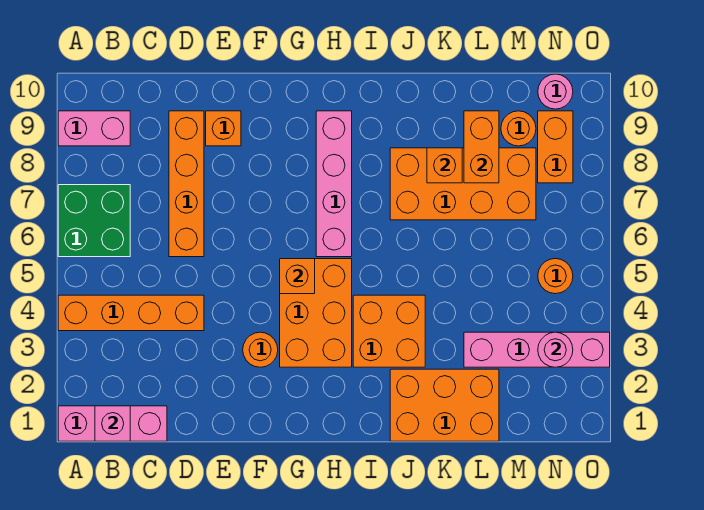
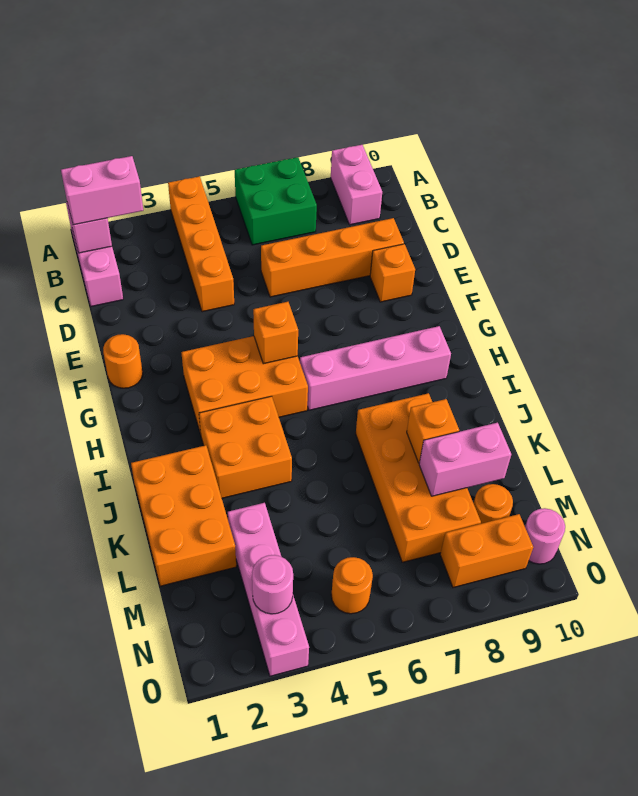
none -> pink 1x2 brick [61,156,143,225]
orange 1x1 round brick [243,332,278,367] -> orange 1x1 round brick moved to [103,334,143,388]
orange 1x2 brick [464,111,499,183] -> pink 1x2 brick [419,423,511,496]

